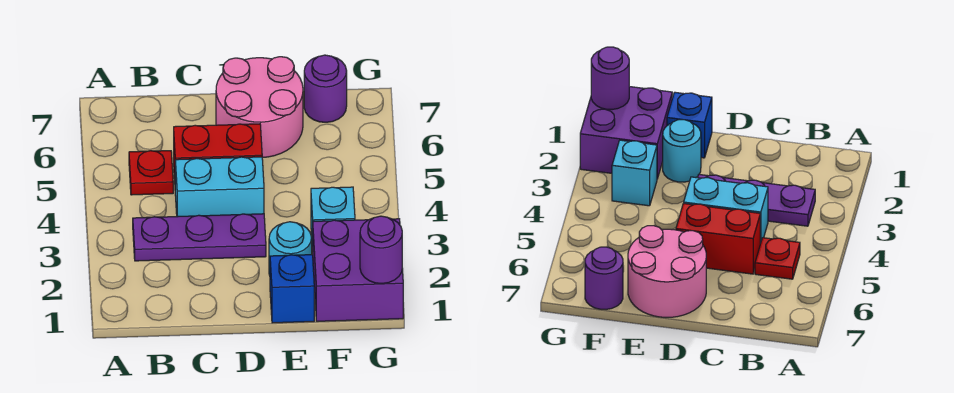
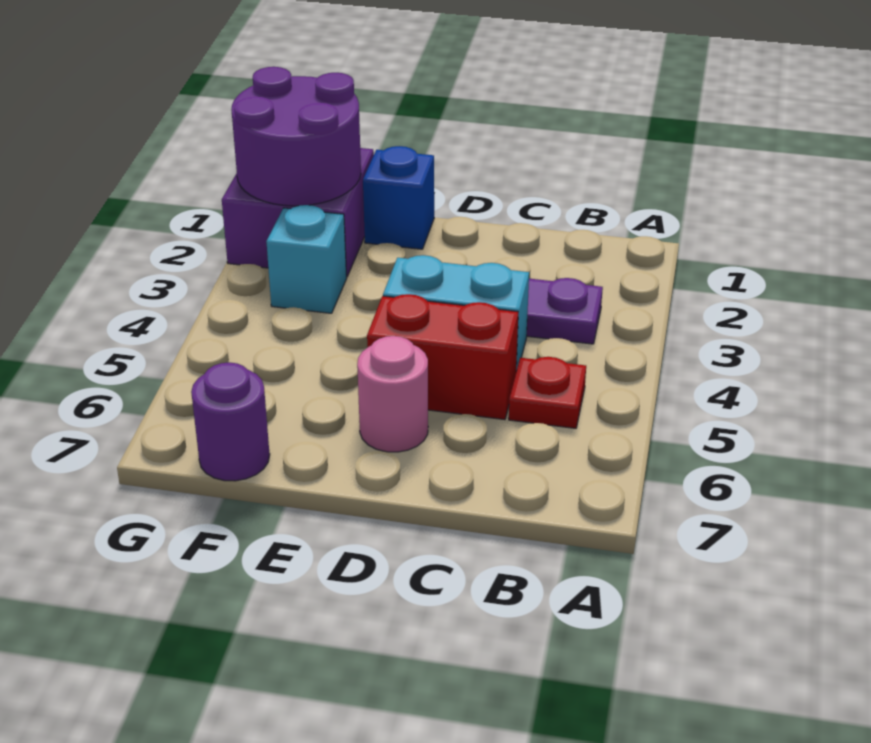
pink 2x2 round brick [216,57,303,158] -> pink 1x1 round brick [357,336,428,452]
cyan 1x1 round brick [269,222,312,275] -> none
purple 1x1 round brick [360,216,402,284] -> purple 2x2 round brick [231,67,361,206]

